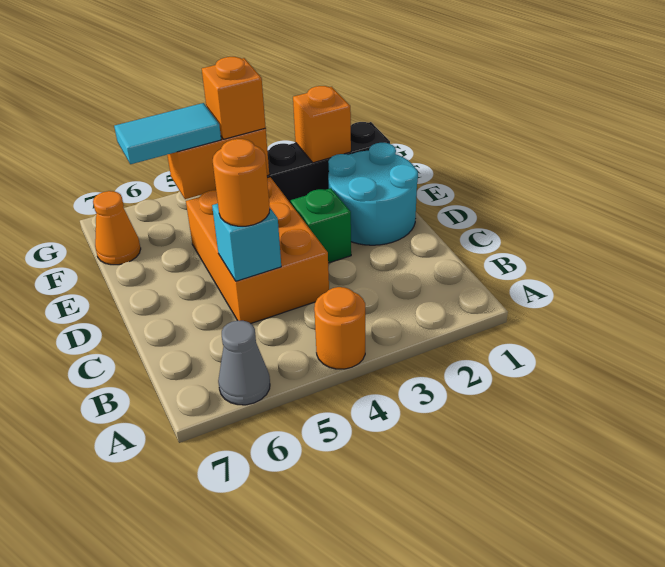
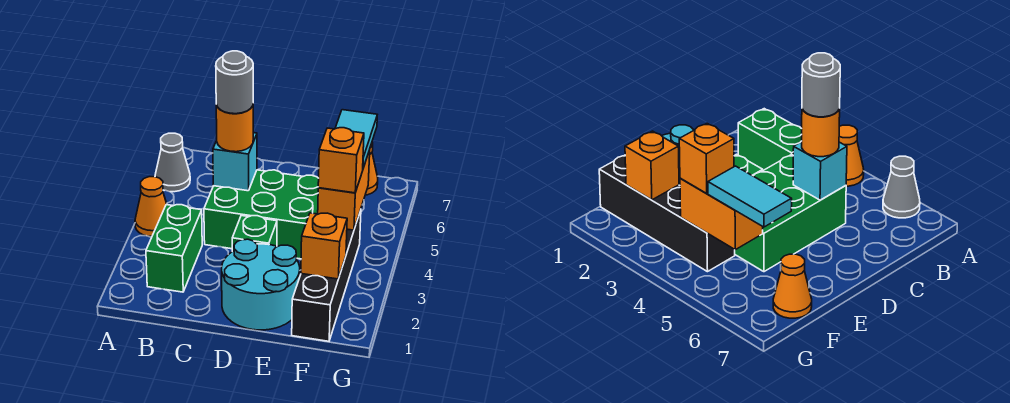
orange 1x1 round brick [314,287,365,369] -> orange 1x1 cone [135,177,167,236]
none -> green 1x2 brick [146,205,202,292]
orange 2x3 brick [186,177,329,323] -> green 2x3 brick [204,170,319,259]
none -> grey 1x1 round brick [216,51,253,114]

